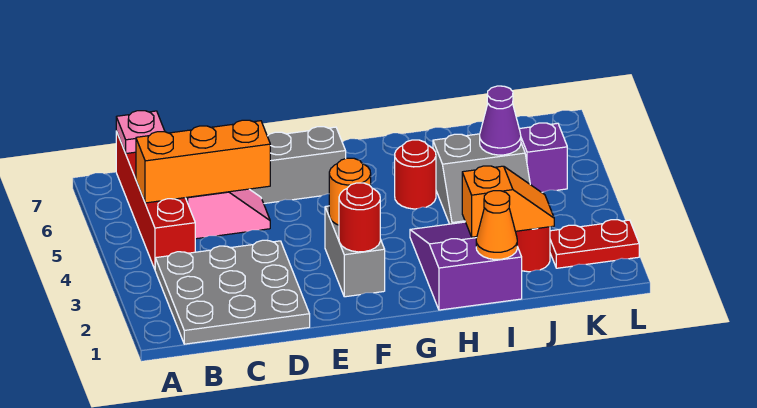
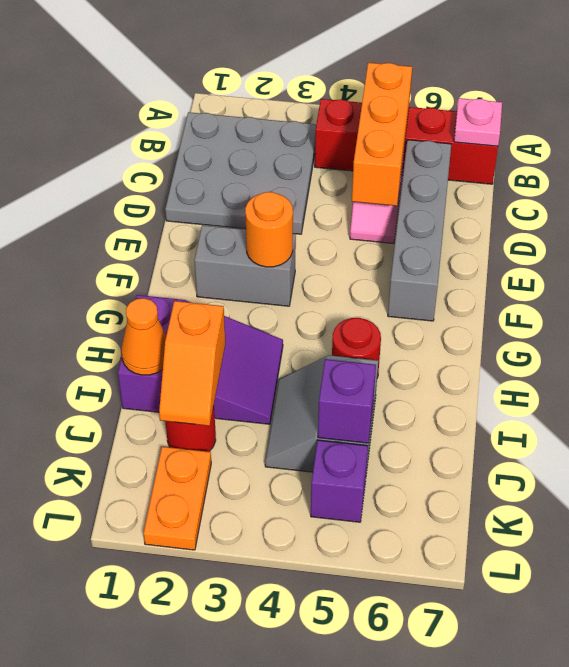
red 1x1 round brick [339,183,380,252] -> none
purple 1x1 cone [480,86,521,155] -> purple 1x1 brick [318,359,376,443]
red 1x2 plate [550,220,639,268] -> orange 1x2 plate [143,447,211,550]

